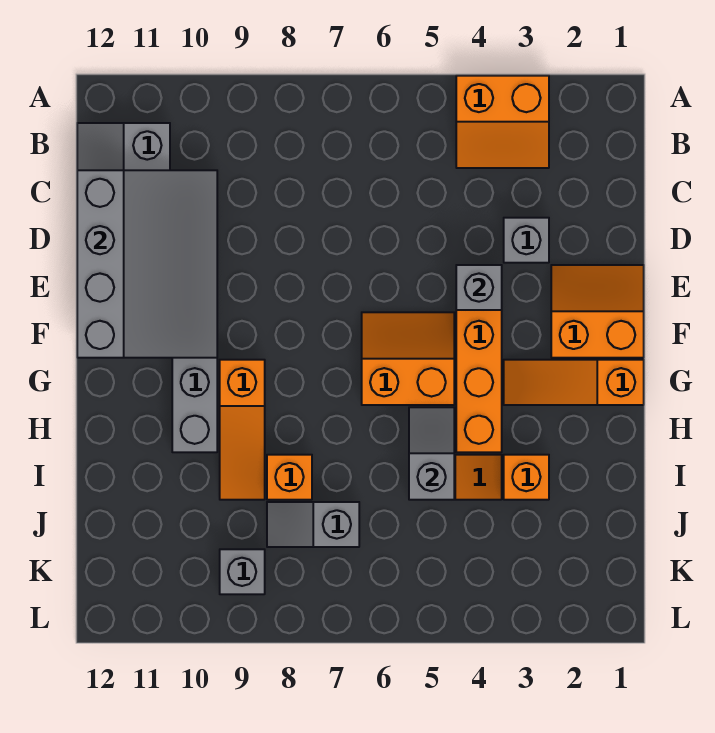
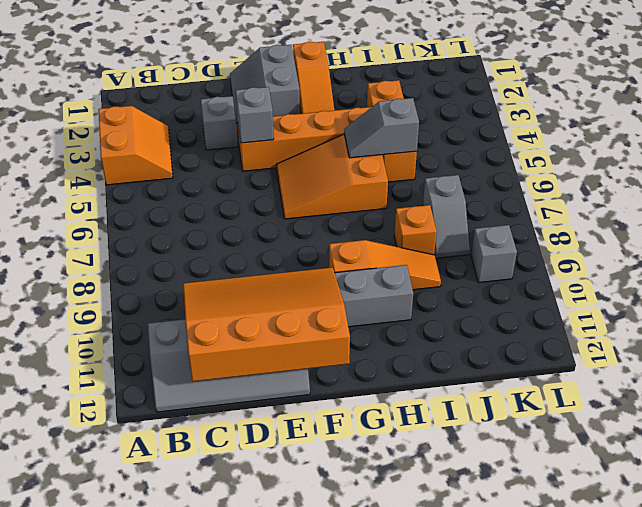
grey 3x4 slope [77,170,217,358] -> orange 3x4 slope [183,267,350,382]
orange 2x2 slope [551,265,644,358] -> grey 2x2 slope [230,45,300,123]
orange 2x2 slope [362,312,454,405] -> orange 2x3 slope [276,135,388,219]

